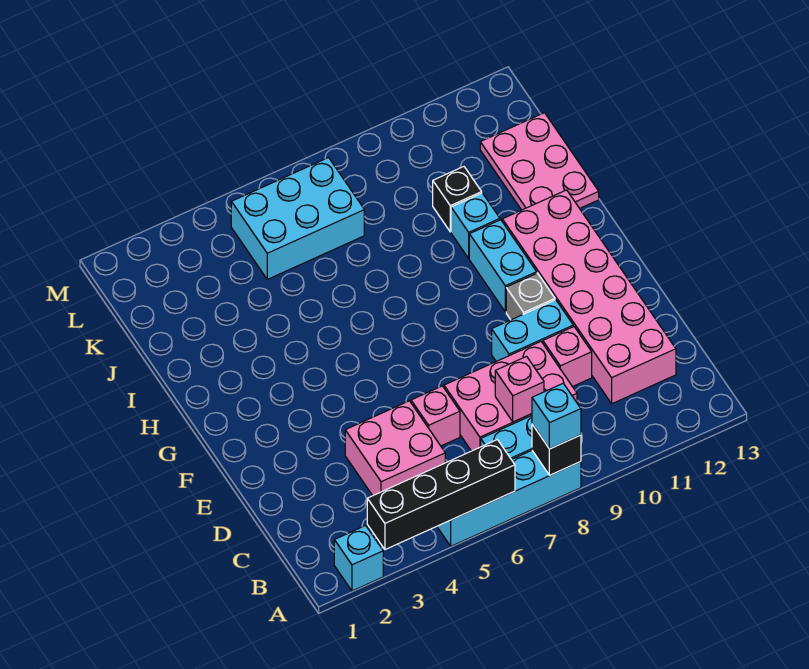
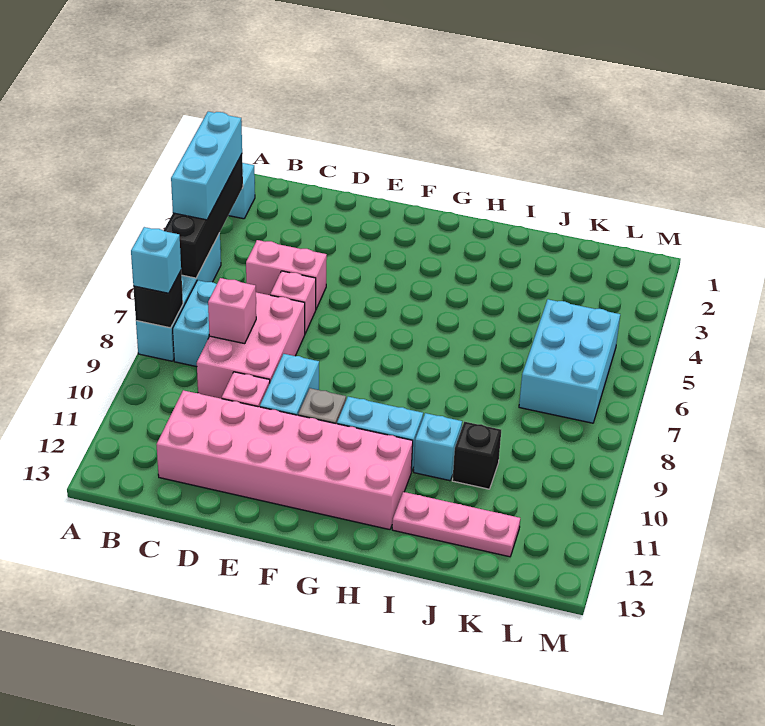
none -> cyan 1x3 brick [171,112,242,220]
pink 2x2 brick [345,401,445,496] -> pink 1x2 brick [246,240,327,309]
pink 2x3 plate [480,113,599,210] -> pink 1x3 plate [392,492,520,557]

